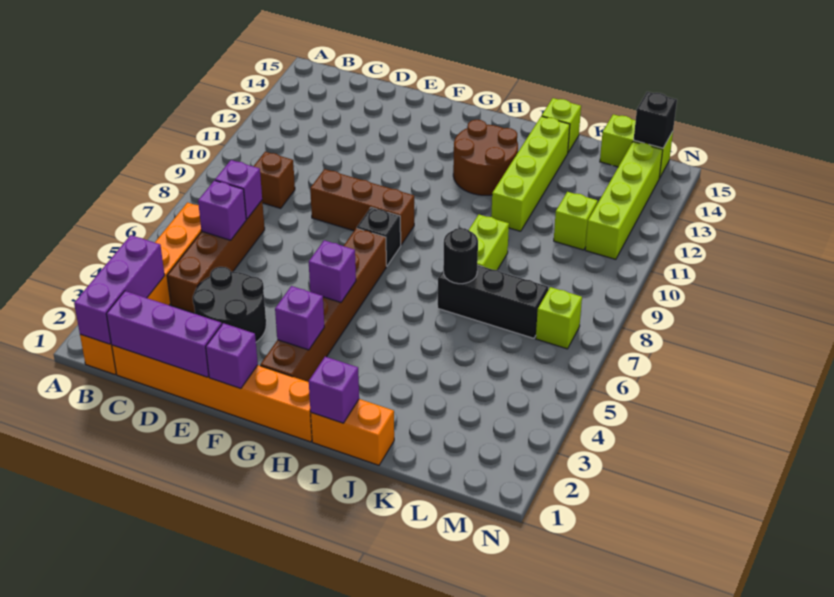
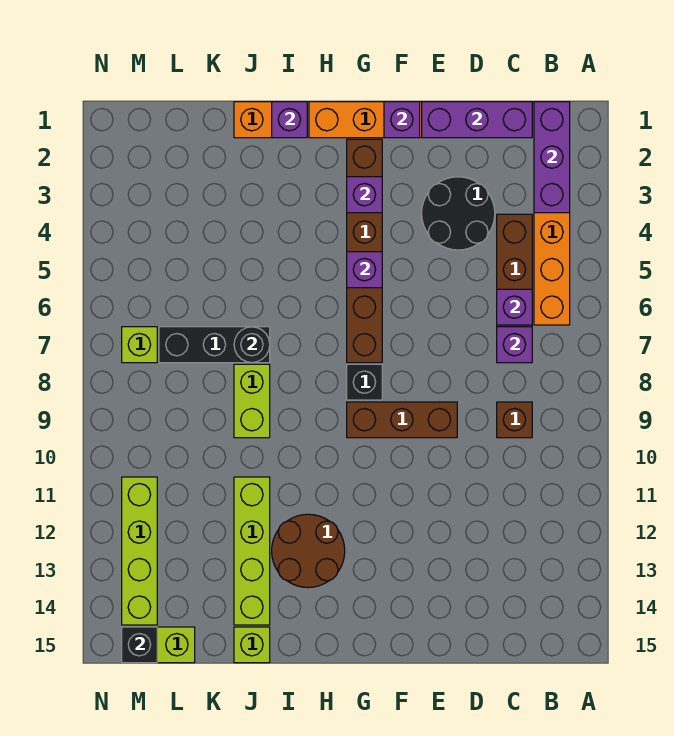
lime 1x1 brick [554,192,598,250] -> none

